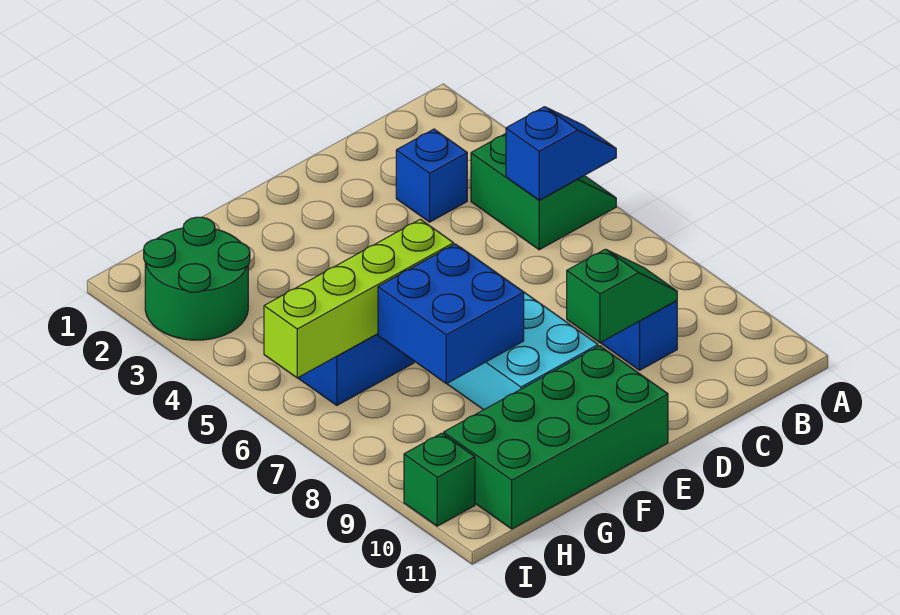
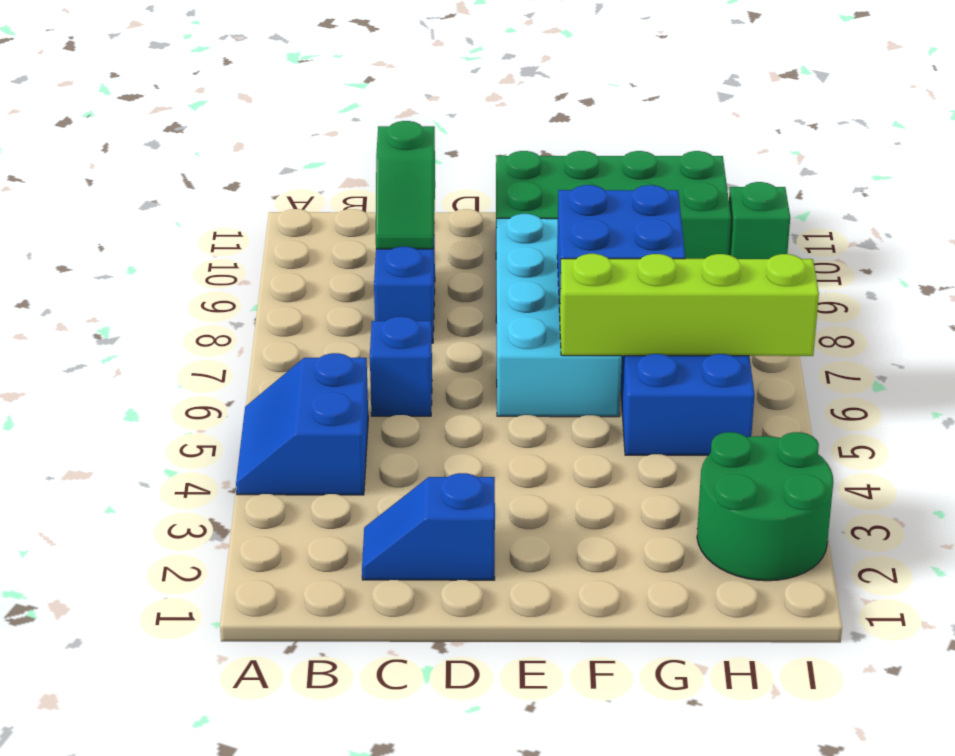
green 2x2 slope [471,134,616,250] -> blue 2x2 slope [236,353,368,495]
blue 1x2 slope [506,107,616,200] -> blue 1x2 slope moved to [362,473,495,580]
blue 1x1 brick [396,129,467,222] -> blue 1x1 brick moved to [370,317,432,416]
green 1x2 slope [567,249,677,343] -> green 1x2 slope turned to [376,121,435,249]

